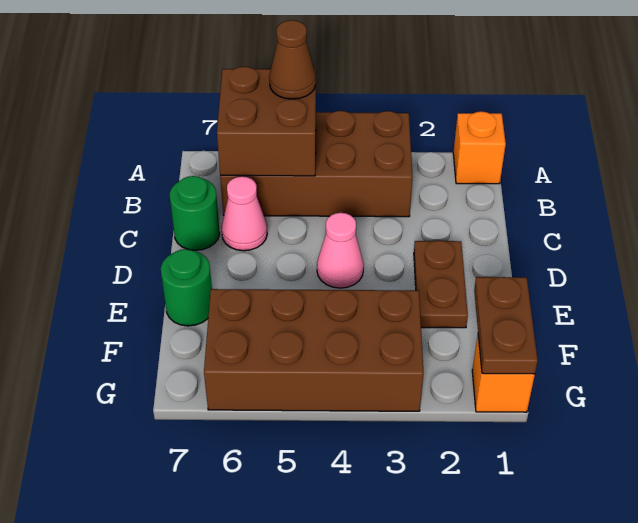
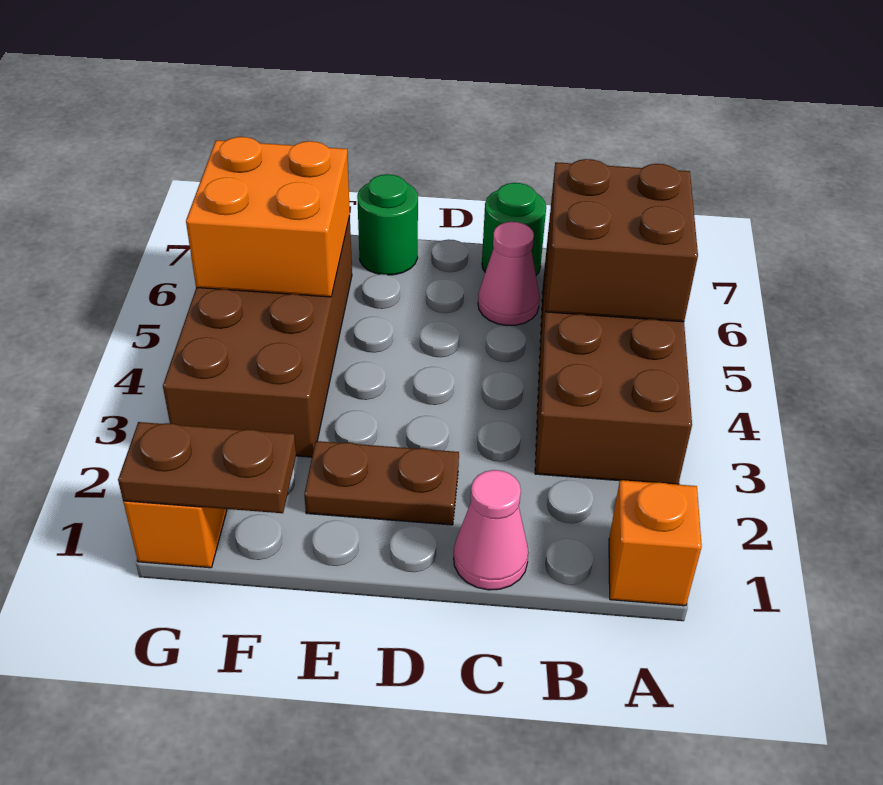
brown 1x1 cone [269,20,316,99] -> none
pink 1x1 cone [317,213,364,288] -> pink 1x1 cone moved to [454,470,528,590]
none -> orange 2x2 brick [186,137,350,297]

